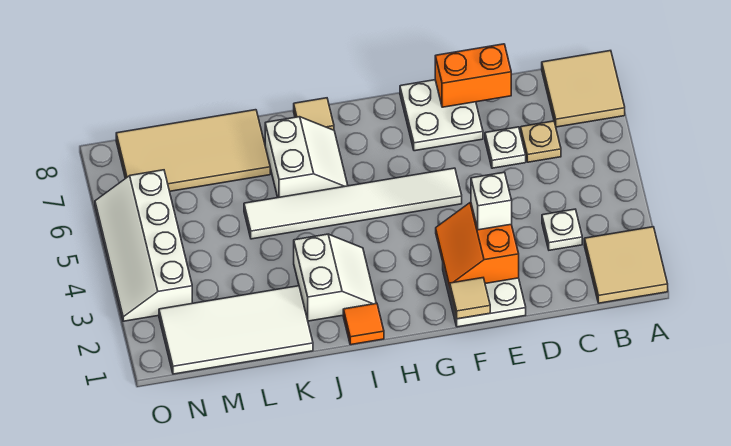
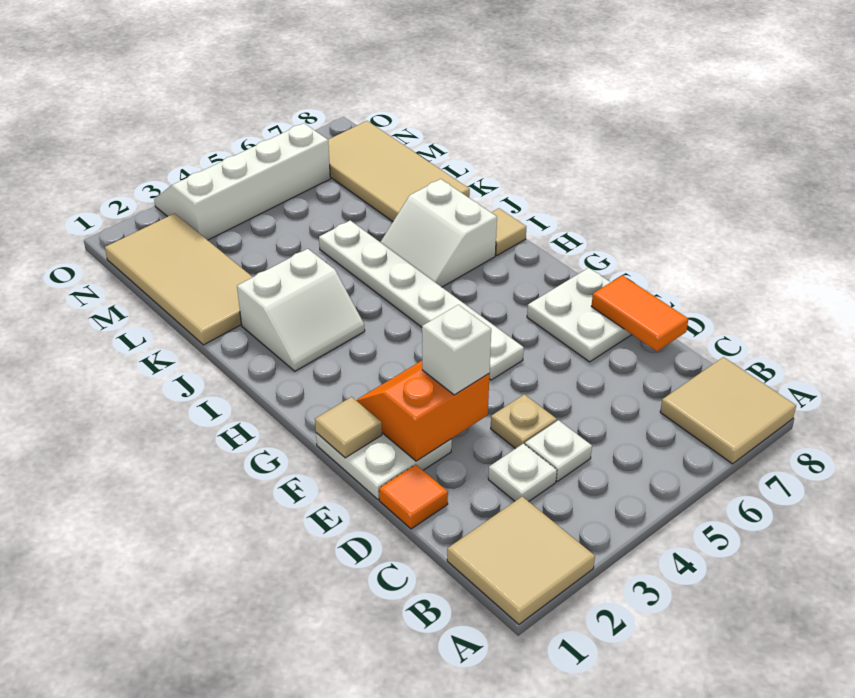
tan 1x1 plate [521,121,561,162] -> tan 1x1 plate moved to [491,394,557,449]
white 1x1 plate [485,127,526,168] -> white 1x1 plate moved to [525,420,592,481]
orange 1x2 brick [435,44,511,107] -> orange 1x2 tile [591,275,688,351]
white 1x6 tile [244,168,462,239] -> white 1x6 plate [319,220,524,380]
orange 1x1 tile [343,303,384,345] -> orange 1x1 tile moved to [379,465,448,529]
white 2x2 slope [265,117,348,198] -> white 2x2 slope turned to [381,179,497,287]
white 2x4 tile [159,286,313,374] -> tan 2x4 tile [105,214,252,345]

